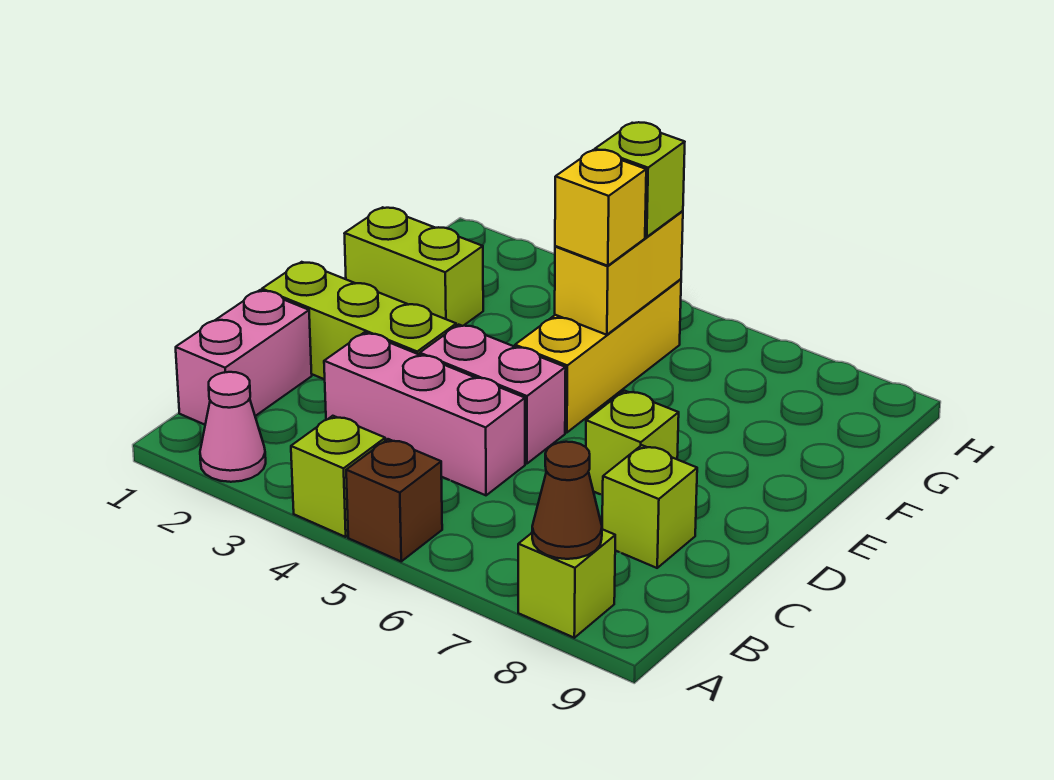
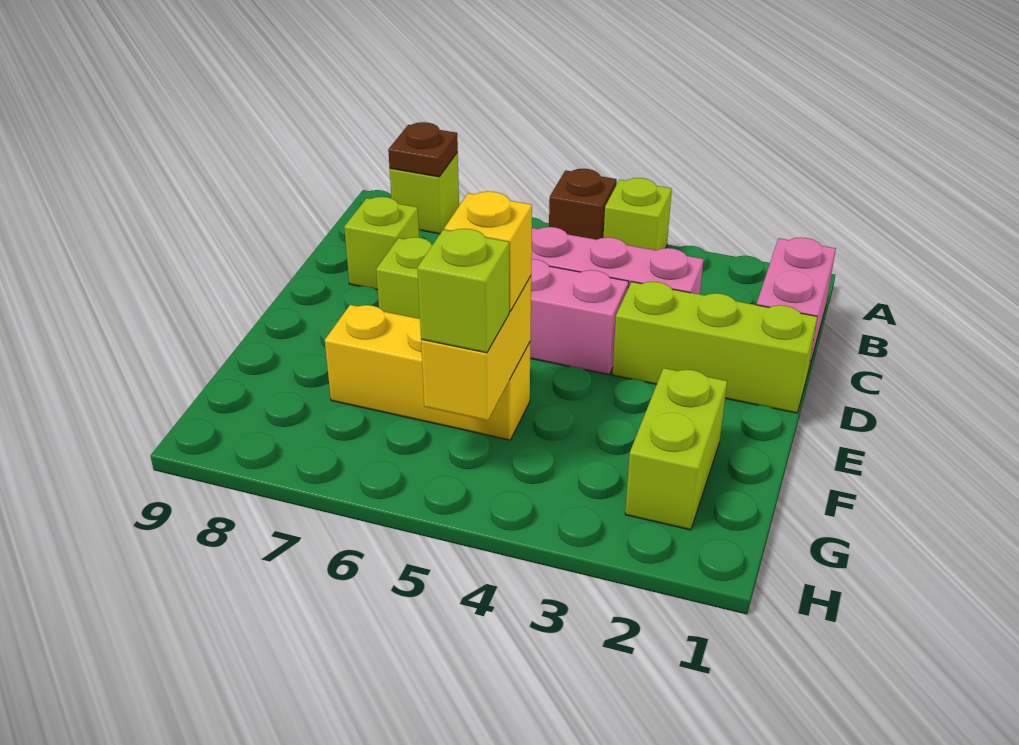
pink 1x1 cone [200,372,266,482] -> none
brown 1x1 cone [532,442,602,559] -> brown 1x1 plate [388,122,458,177]
yellow 1x3 brick [515,279,681,433] -> yellow 1x3 brick turned to [325,305,530,440]
lime 1x2 brick [344,207,483,326] -> lime 1x2 brick turned to [625,368,727,530]

